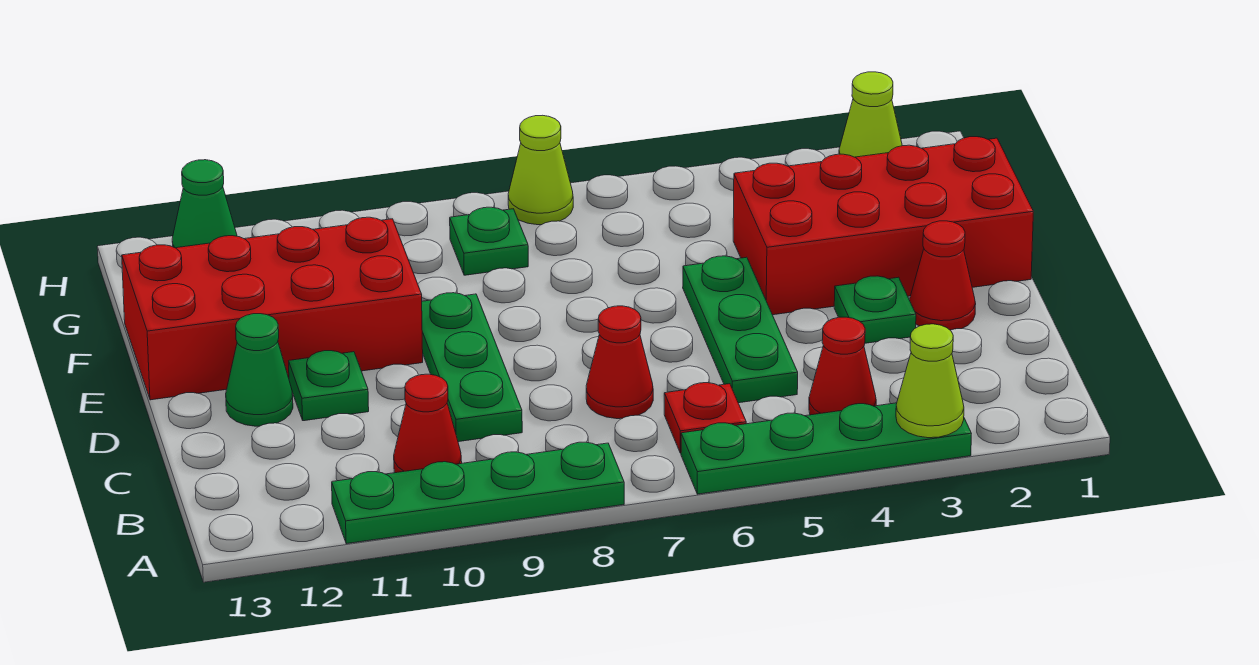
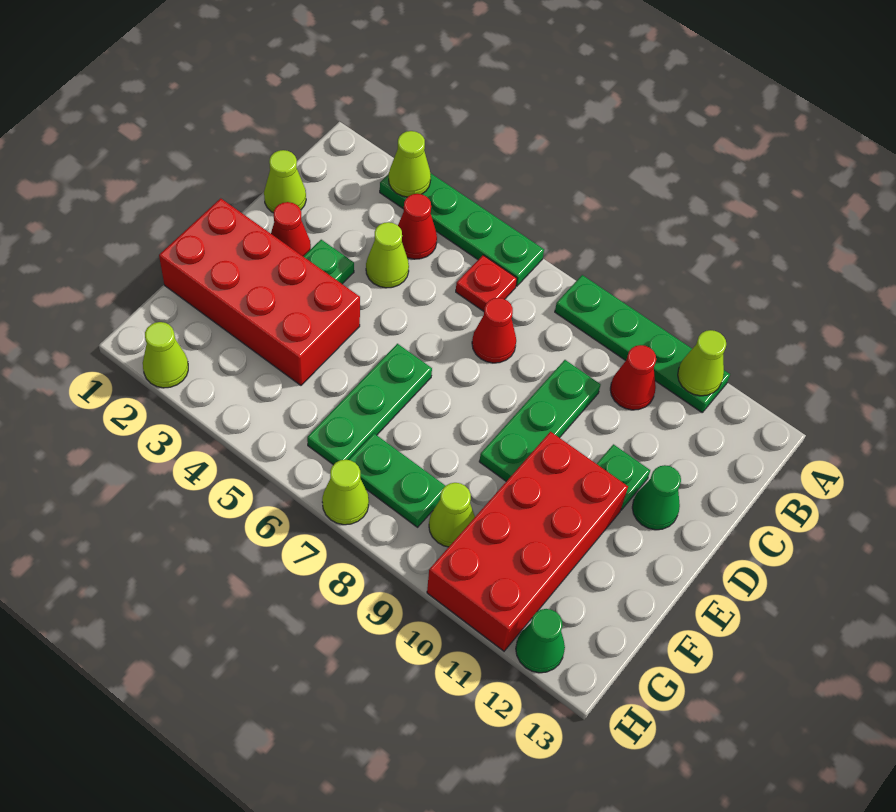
none -> lime 1x1 cone [678,330,726,396]
none -> lime 1x1 cone [264,150,306,213]
none -> lime 1x1 cone [366,222,409,288]
green 1x3 plate [683,256,798,403] -> green 1x3 plate moved to [307,344,432,465]
red 2x4 brick [122,217,423,400] -> red 2x4 brick turned to [427,432,628,651]
green 1x1 plate [450,207,528,275] -> green 1x2 plate [349,433,445,527]
none -> lime 1x1 cone [429,483,475,547]

